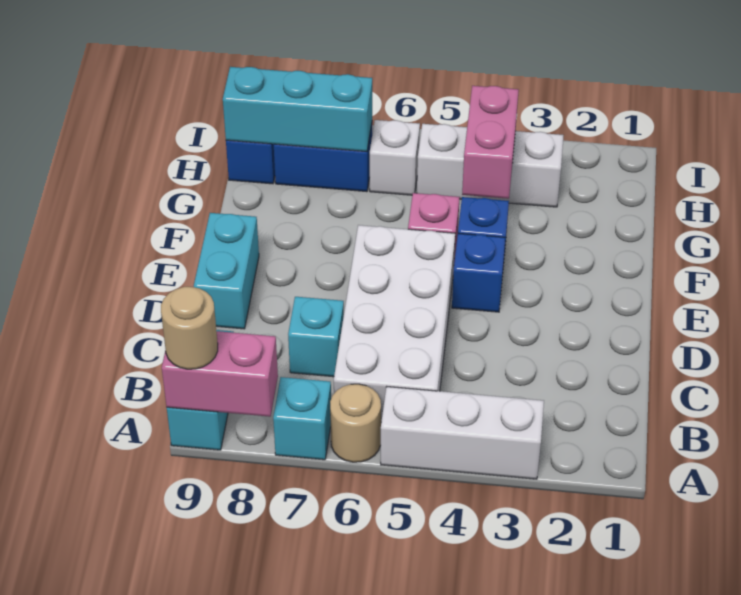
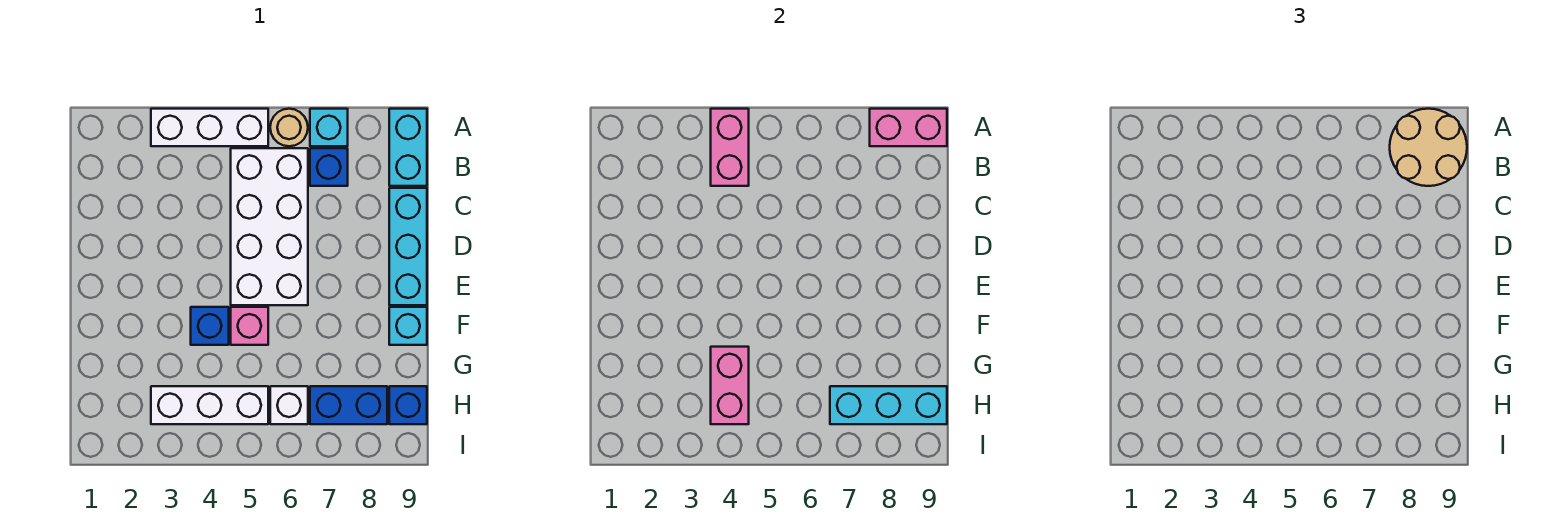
none -> pink 1x2 brick [711,109,749,186]
tan 1x1 round brick [161,287,218,369] -> tan 2x2 round brick [1390,109,1467,186]
cyan 1x1 brick [288,297,344,377] -> cyan 1x1 brick moved to [389,307,427,345]
cyan 1x2 brick [194,213,259,329] -> cyan 1x3 brick [389,188,427,305]
blue 1x1 brick [452,233,505,312] -> blue 1x1 brick moved to [310,148,348,186]

